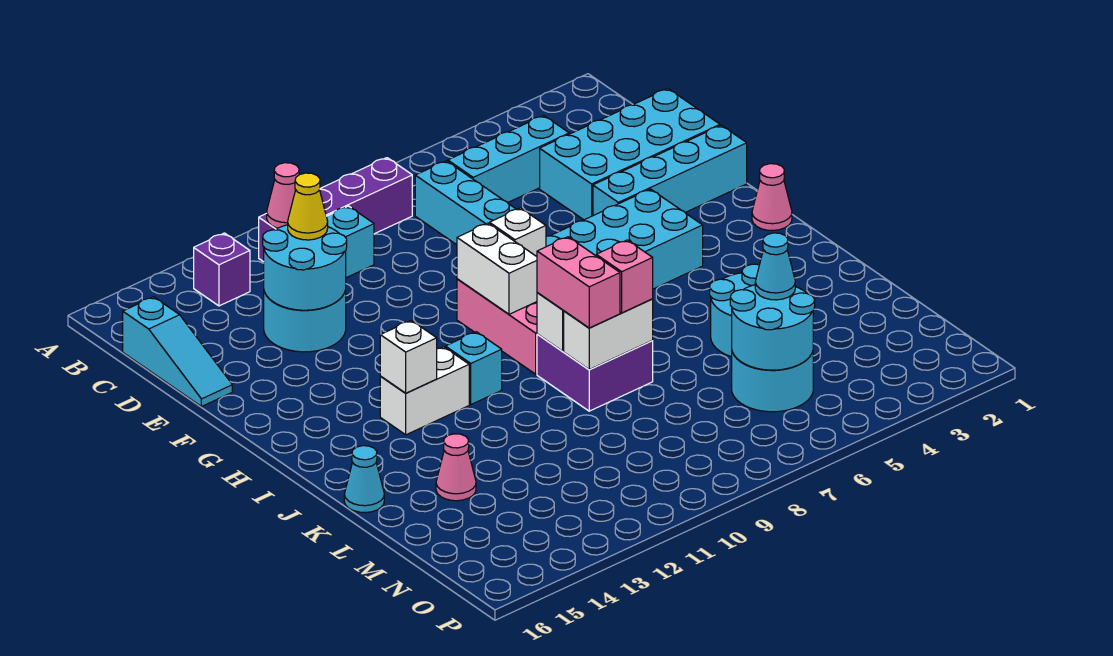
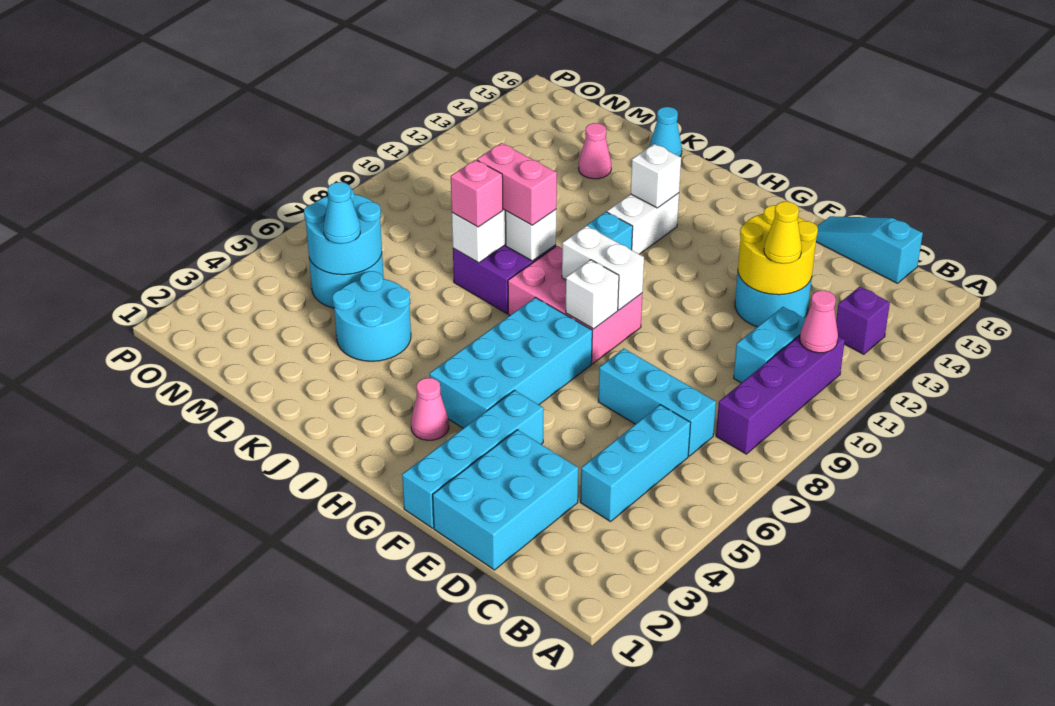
cyan 2x4 brick [540,89,720,220] -> cyan 2x3 brick [433,430,578,570]
cyan 2x2 round brick [263,225,347,310] -> yellow 2x2 round brick [738,205,818,295]
pink 1x1 cone [752,164,792,231] -> pink 1x1 cone moved to [411,378,449,440]

